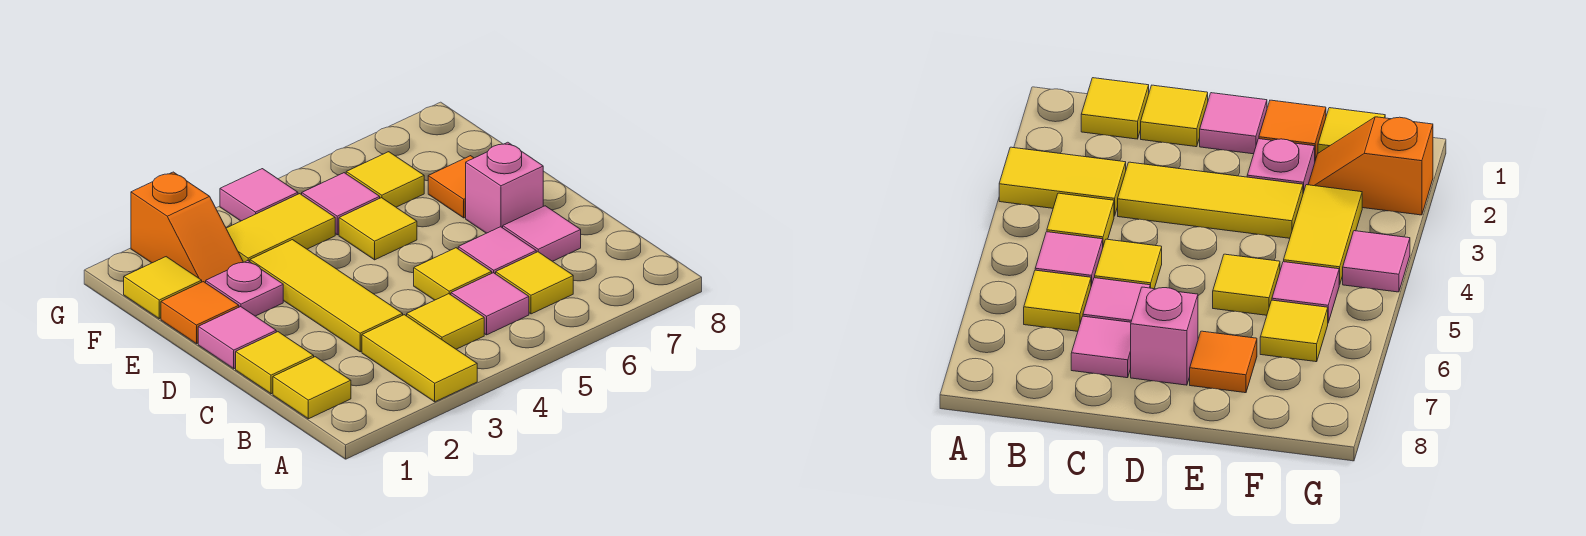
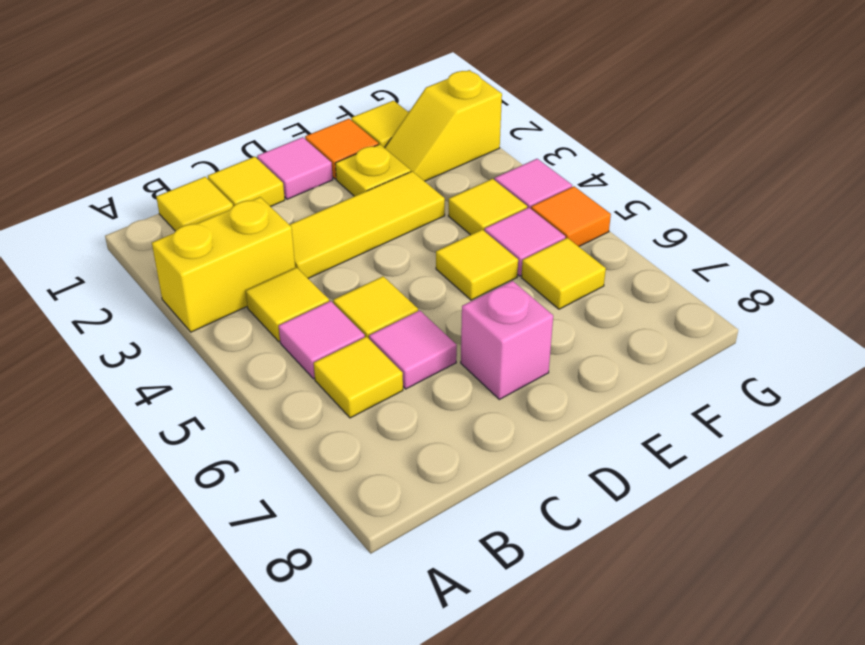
yellow 1x2 tile [362,315,477,402] -> yellow 1x2 brick [152,197,295,332]
pink 1x1 tile [503,206,581,261] -> none
pink 1x1 plate [206,261,283,316] -> yellow 1x1 plate [335,144,411,196]
orange 1x1 tile [428,156,473,218] -> orange 1x1 tile moved to [531,186,611,246]
orange 1x2 slope [131,172,243,283] -> yellow 1x2 slope [385,70,502,181]
yellow 1x2 tile [226,194,335,262] -> yellow 1x1 tile [448,179,527,235]

